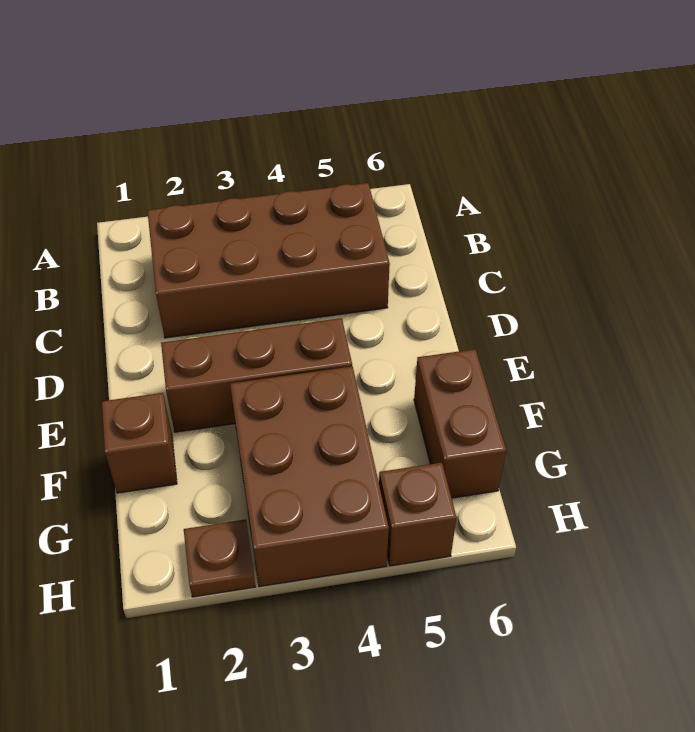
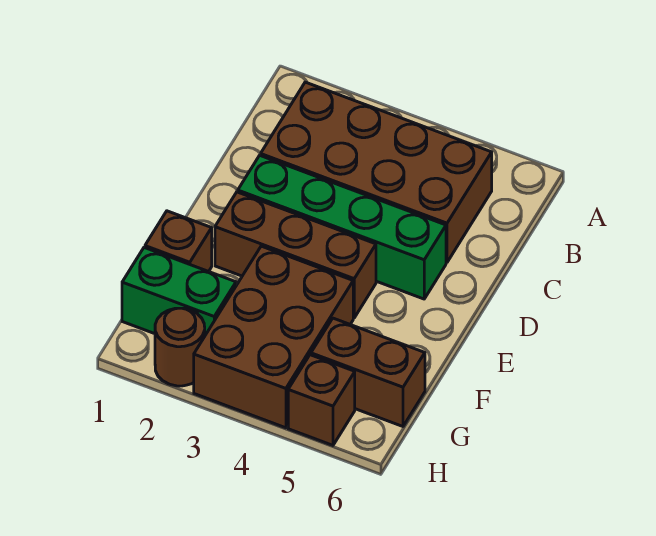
none -> green 1x4 brick [238,155,446,299]
brown 1x2 brick [414,349,506,498] -> brown 1x2 brick turned to [311,318,425,426]
none -> green 1x2 brick [122,248,236,335]
brown 1x1 plate [184,520,255,597] -> brown 1x1 round brick [155,308,205,386]

